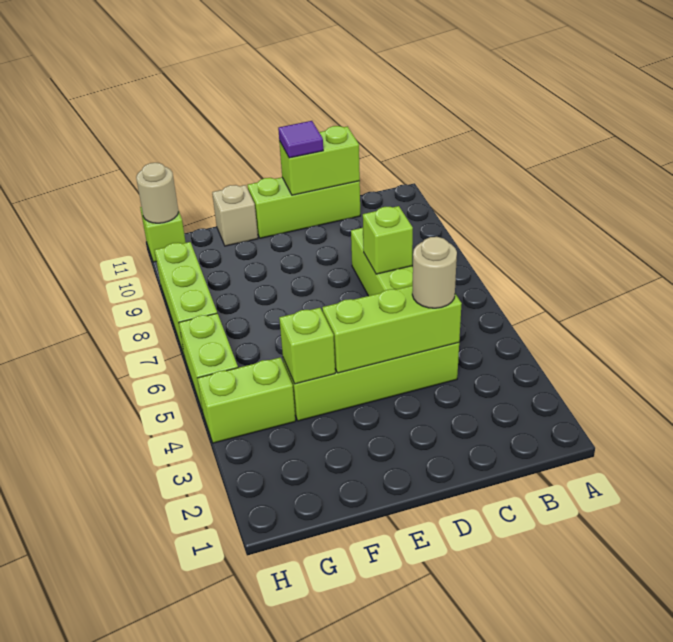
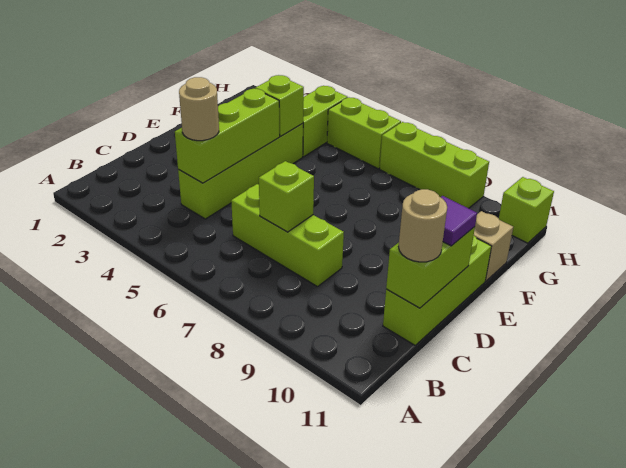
tan 1x1 round brick [136,163,178,223] -> tan 1x1 round brick moved to [399,189,447,262]

